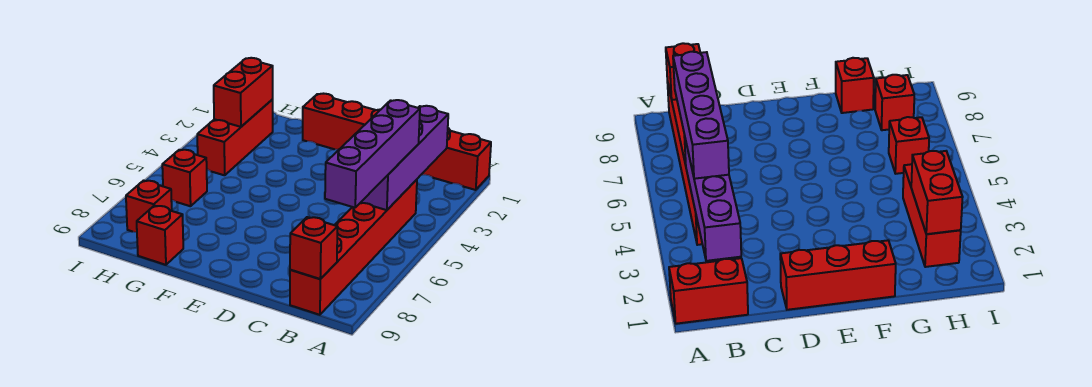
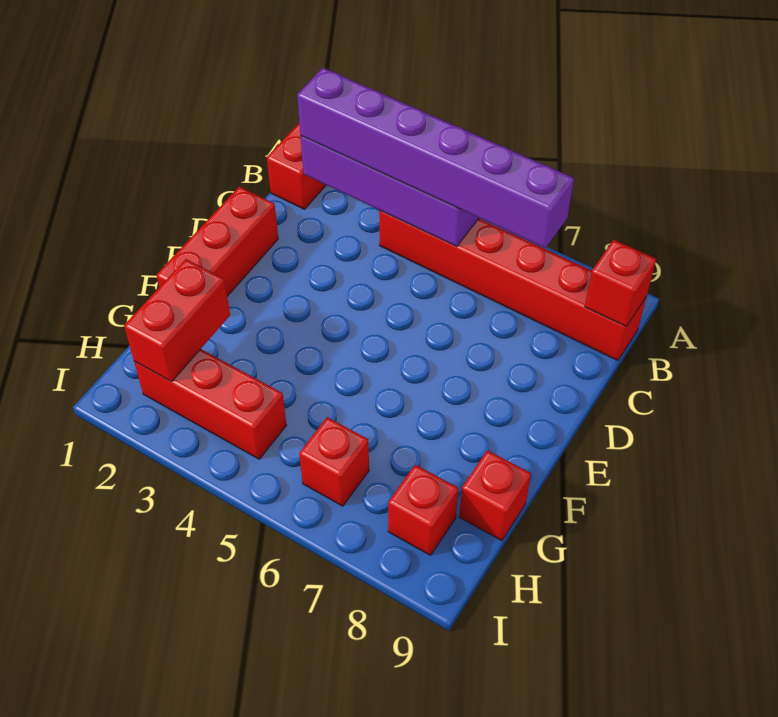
purple 1x4 brick [325,100,420,208] -> purple 1x6 brick [297,68,574,248]
red 1x2 brick [214,58,273,127] -> red 1x2 brick turned to [124,259,230,382]

